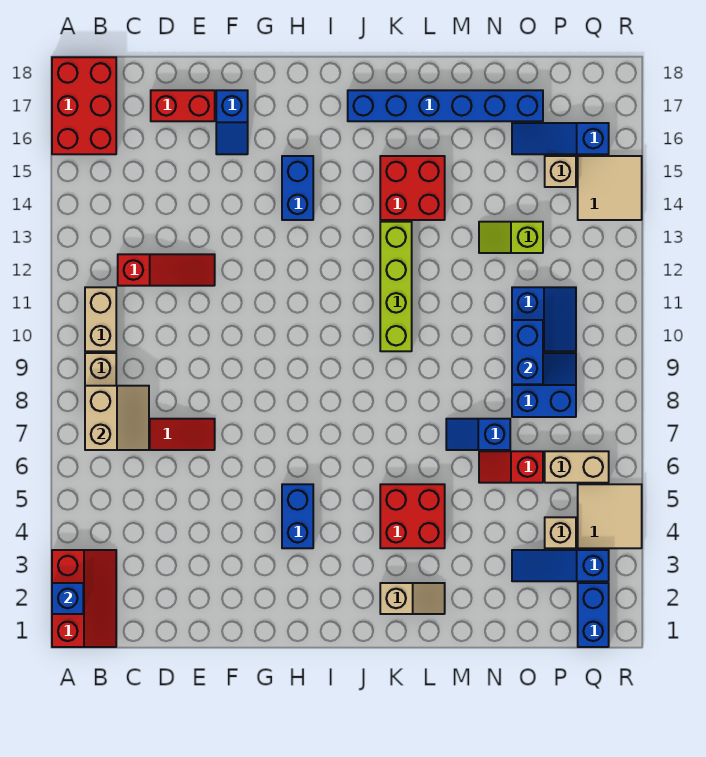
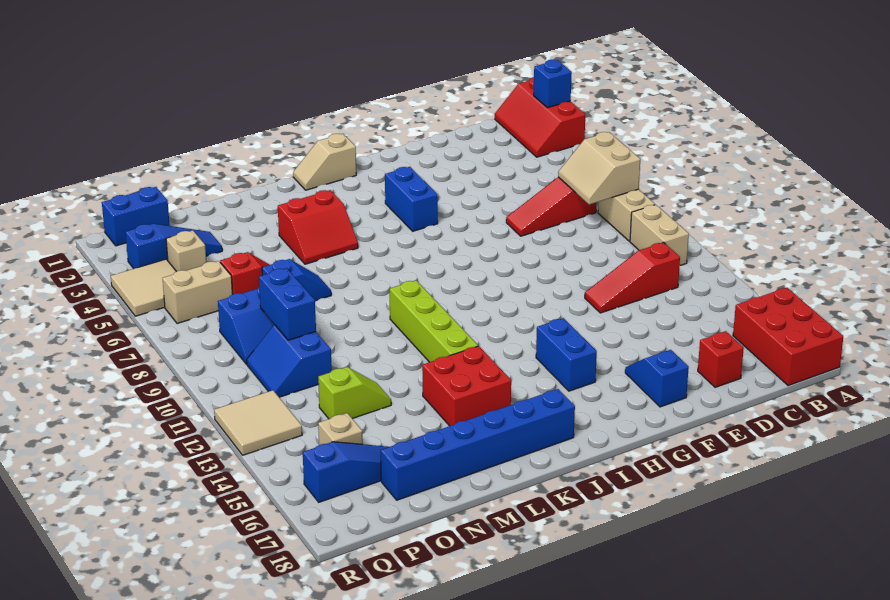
red 1x2 brick [151,90,215,121] -> red 1x1 brick [698,331,744,387]
tan 1x2 slope [380,583,445,614] -> tan 1x2 slope moved to [293,134,356,190]
red 2x2 brick [380,484,445,548] -> red 2x2 slope [278,190,358,264]
blue 1x2 brick [578,583,609,647] -> blue 1x2 brick turned to [102,187,170,246]
tan 2x2 tile [578,156,642,220] -> tan 2x2 tile moved to [214,390,302,455]

